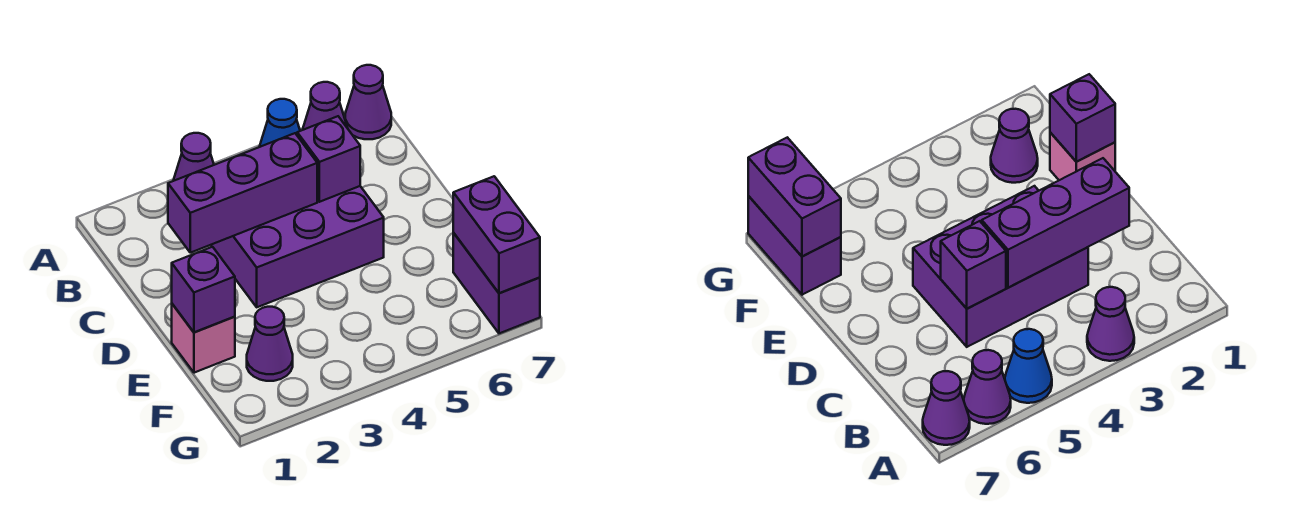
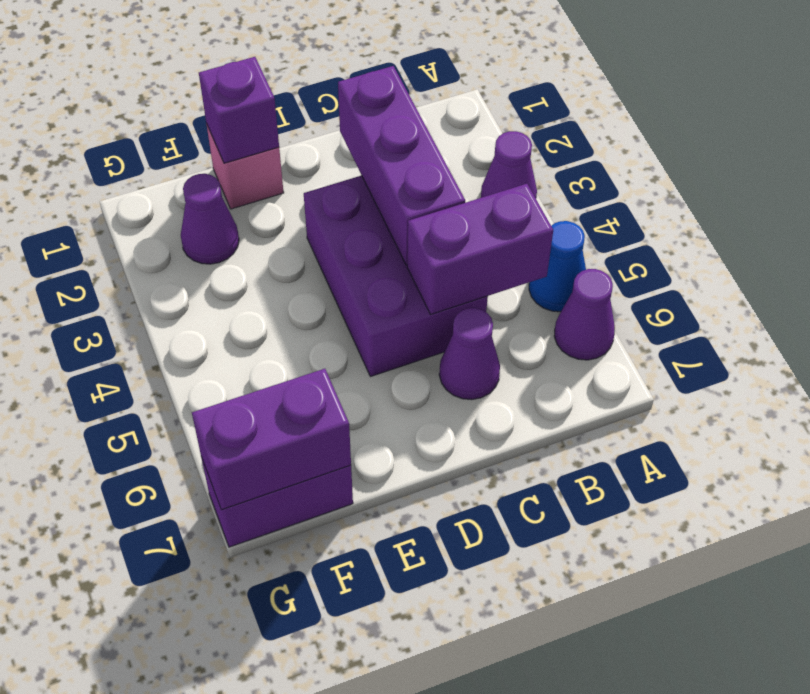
purple 1x1 cone [345,65,391,139] -> purple 1x1 cone moved to [439,308,500,400]
purple 1x1 brick [297,116,360,202] -> purple 1x2 brick [407,184,553,314]

